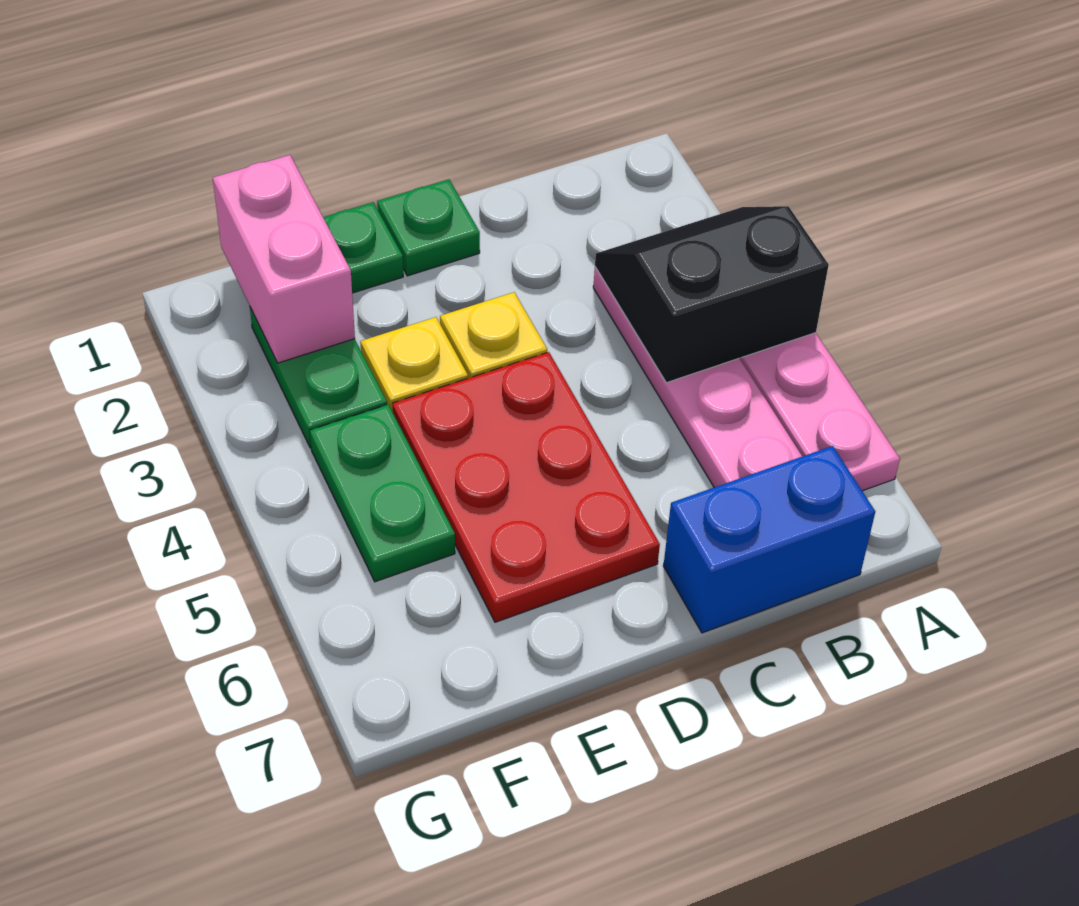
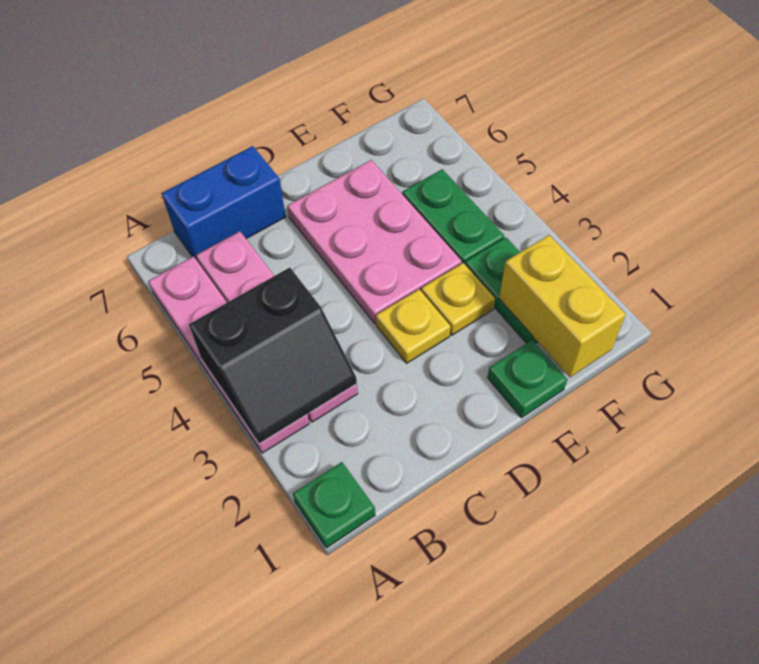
green 1x1 plate [377,179,480,276] -> green 1x1 plate moved to [293,462,375,548]
red 2x3 plate [392,352,660,622] -> pink 2x3 plate [287,160,462,324]
pink 1x2 brick [213,155,355,363] -> yellow 1x2 brick [499,235,626,377]

